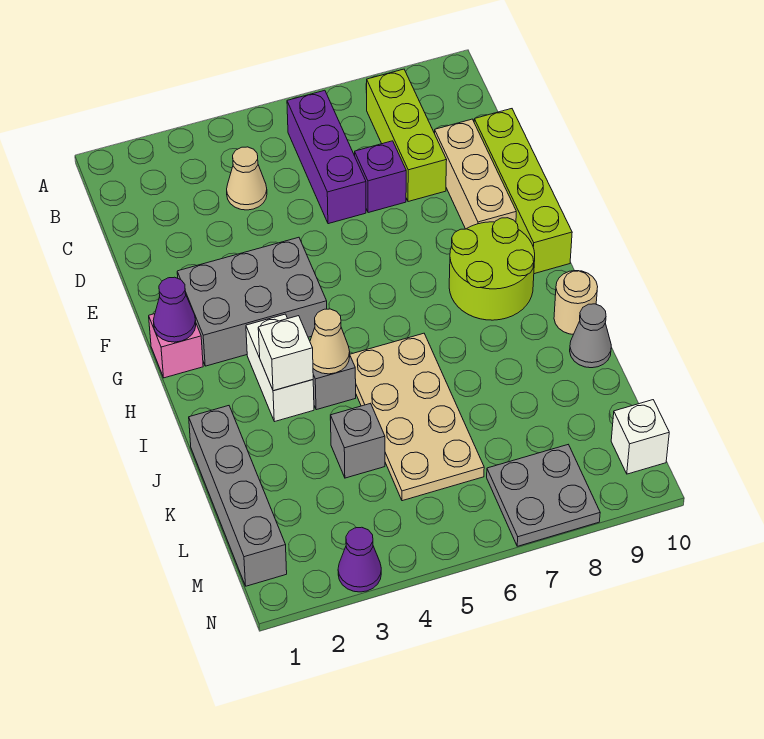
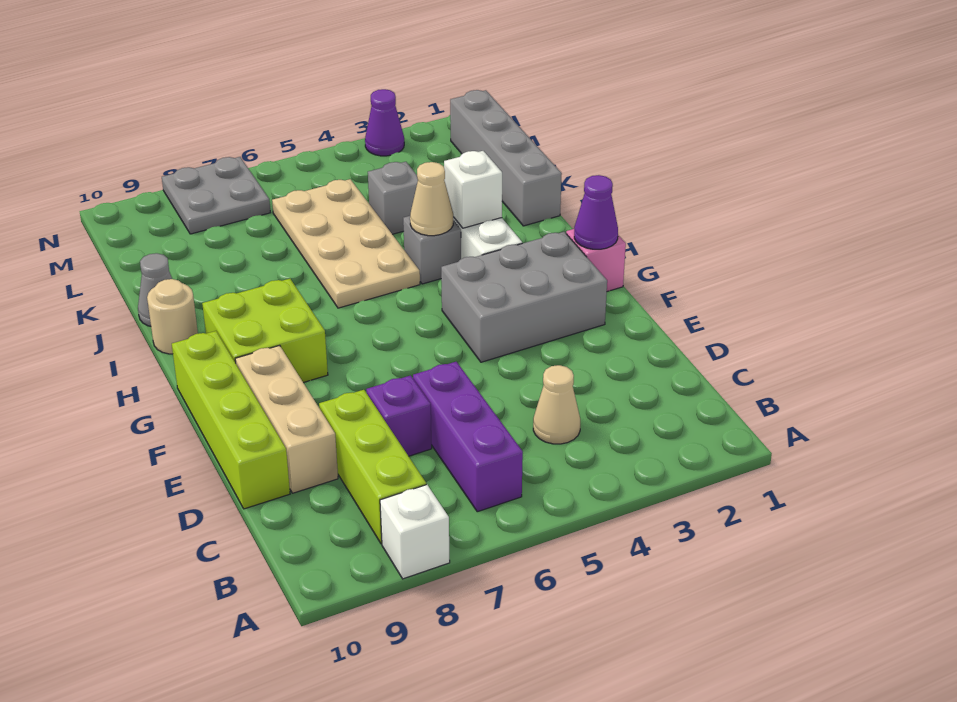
lime 2x2 round brick [449,218,535,320] -> lime 2x2 brick [202,279,328,383]
white 1x1 brick [611,400,669,474] -> white 1x1 brick moved to [380,485,450,579]

